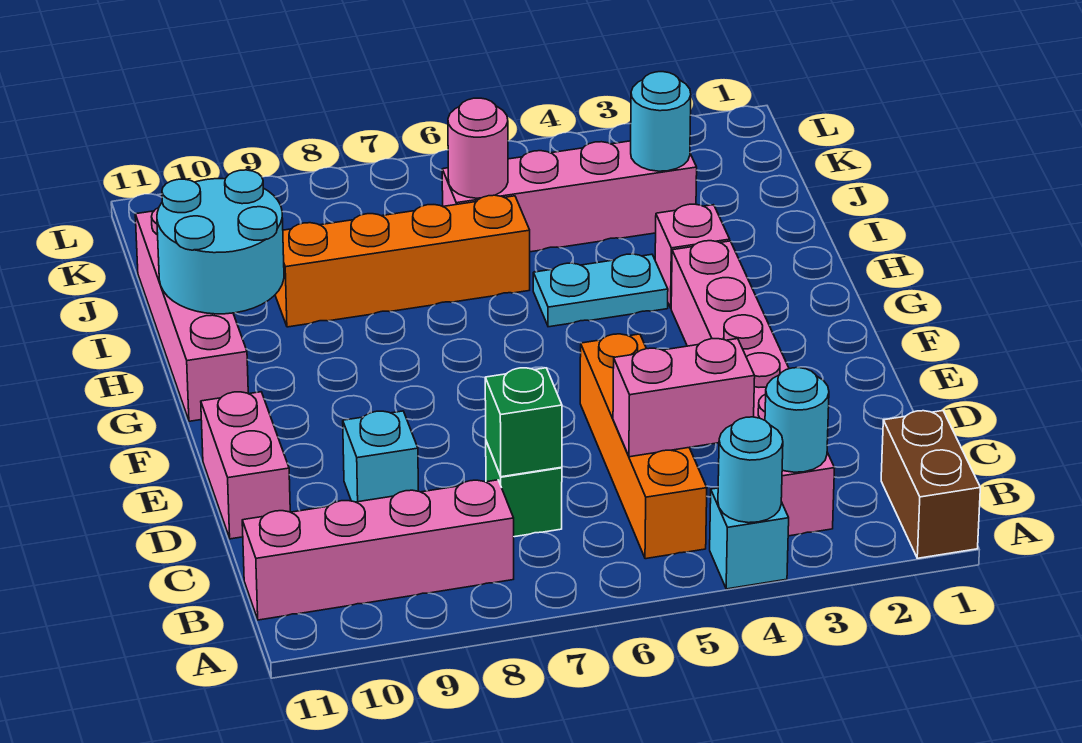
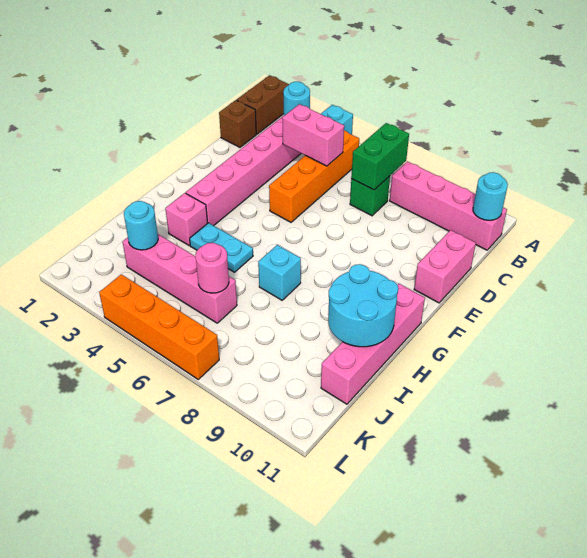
cyan 1x1 round brick [718,417,783,523] -> cyan 1x1 round brick moved to [473,172,508,220]
none -> brown 1x1 brick [219,100,256,147]
green 1x1 brick [485,368,562,477] -> green 1x2 brick [351,123,409,190]
cyan 1x1 brick [343,411,418,502] -> cyan 1x1 brick moved to [258,245,301,300]
orange 1x4 brick [275,195,530,327] -> orange 1x4 brick moved to [99,274,219,379]

